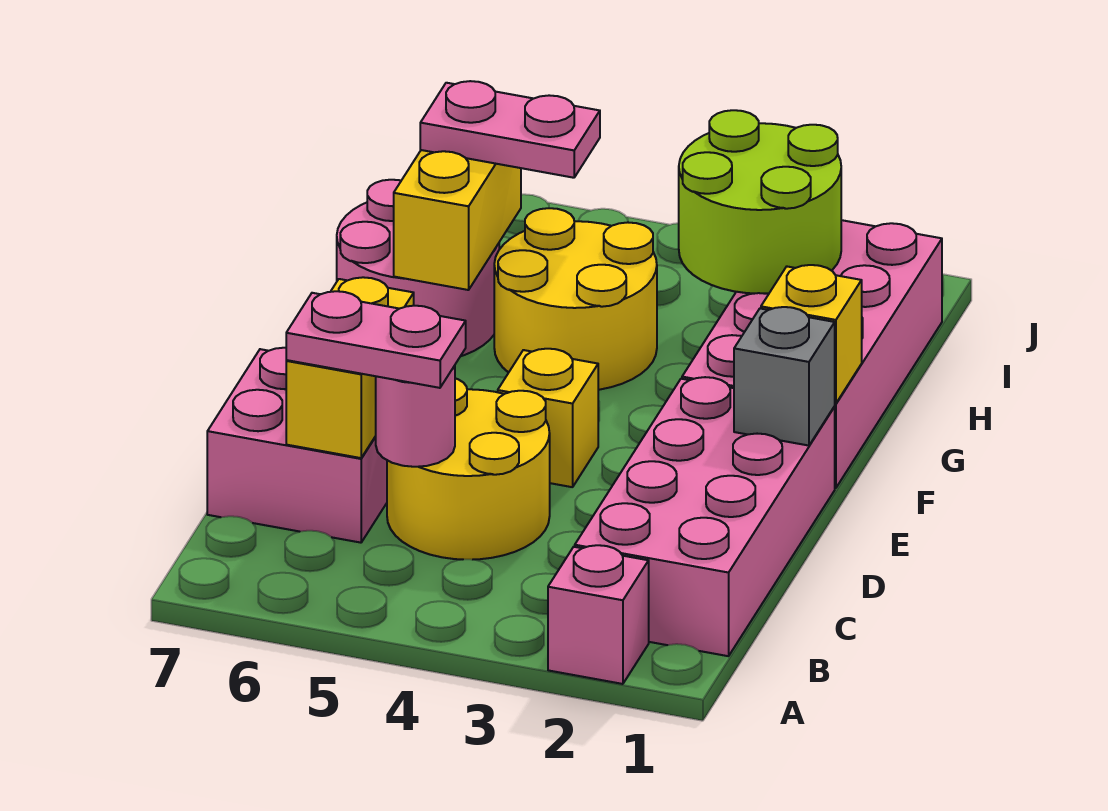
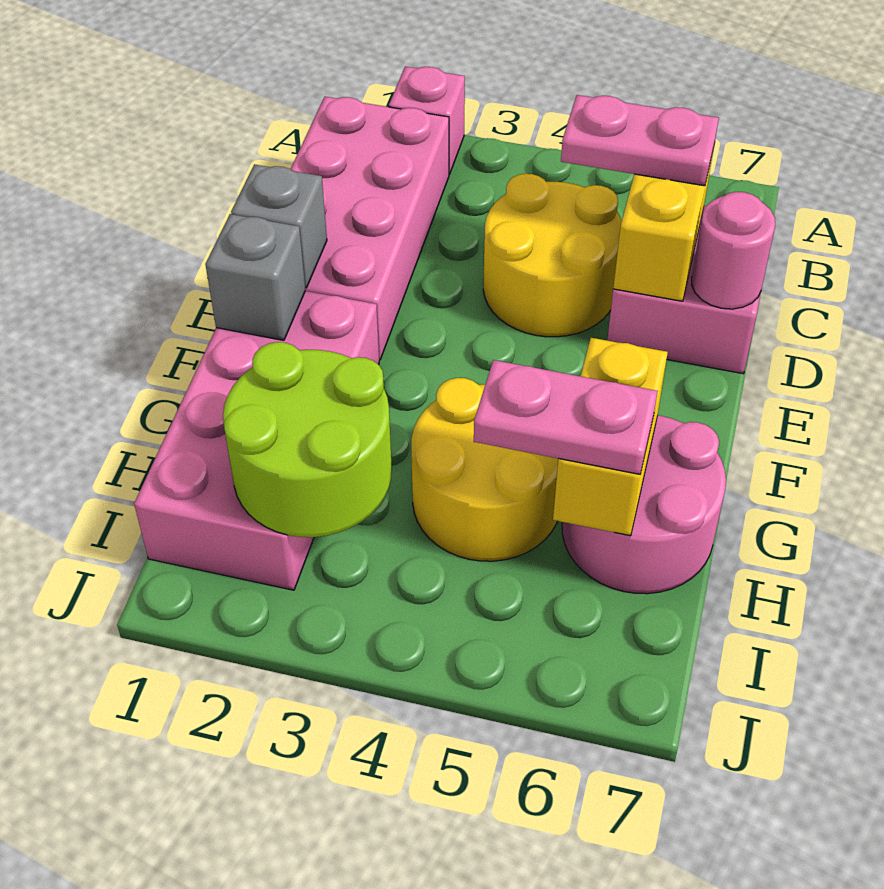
pink 1x1 round brick [376,366,455,467] -> pink 1x1 round brick moved to [692,192,775,309]
yellow 1x1 brick [498,349,598,487] -> none
yellow 1x1 brick [761,265,862,404] -> grey 1x1 brick [205,214,306,340]

